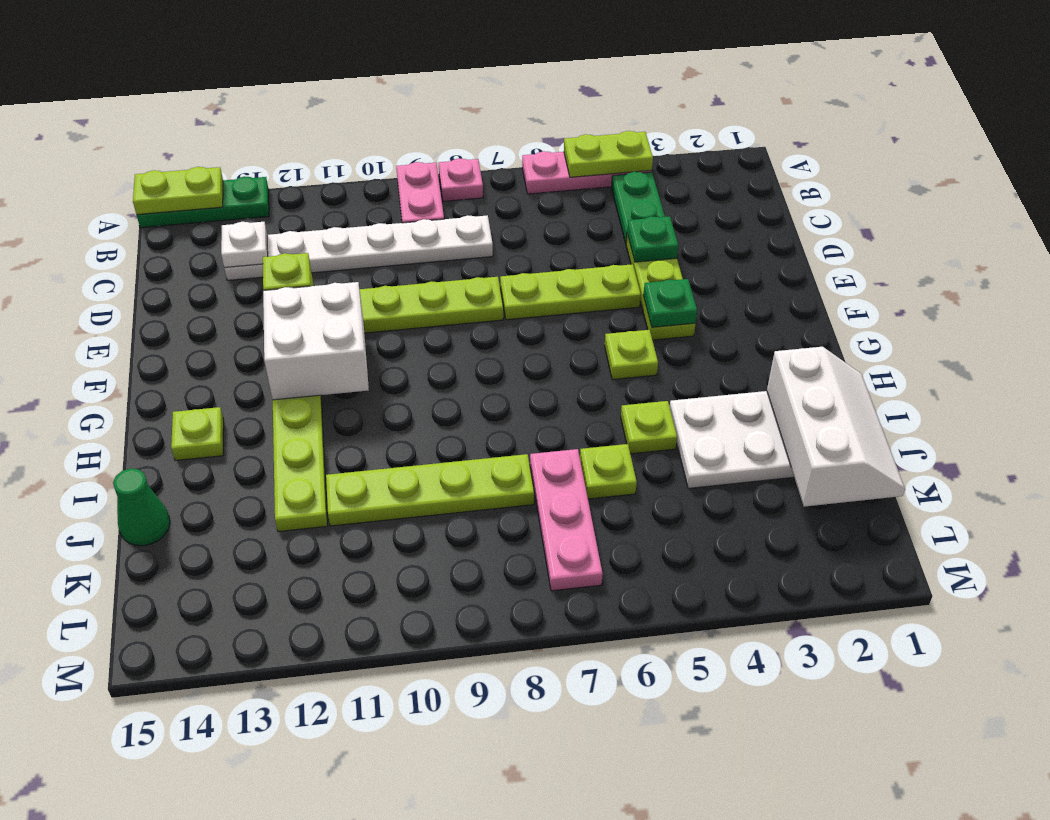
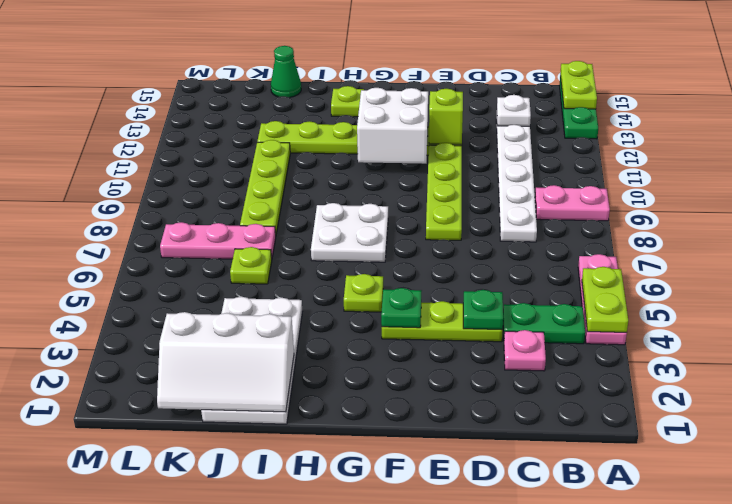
pink 1x1 plate [439,158,483,201] -> pink 1x1 plate moved to [504,330,546,371]
lime 1x3 plate [500,264,641,320] -> none
none -> white 2x2 plate [311,203,388,262]
lime 1x1 plate [621,401,677,454] -> none

